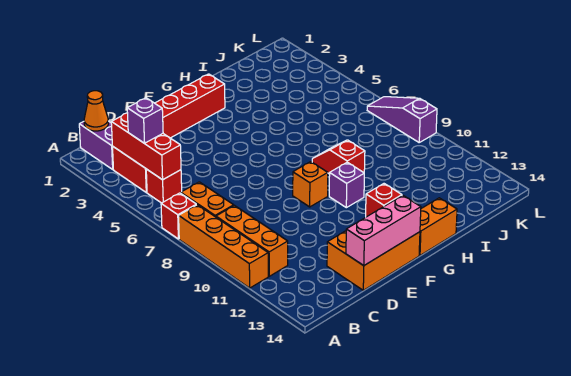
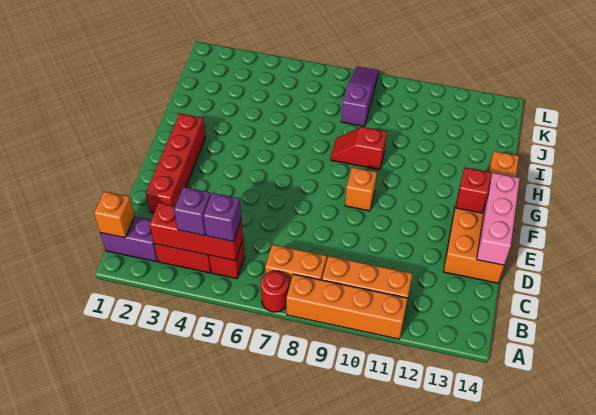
red 1x1 brick [161,193,196,239] -> red 1x1 round brick [261,271,289,312]
orange 1x1 cone [84,91,108,131] -> orange 1x1 brick [94,191,135,238]
purple 1x1 brick [329,162,364,208] -> purple 1x1 brick moved to [203,193,241,241]
purple 1x3 slope [367,97,437,142] -> purple 1x3 slope turned to [341,67,379,126]

